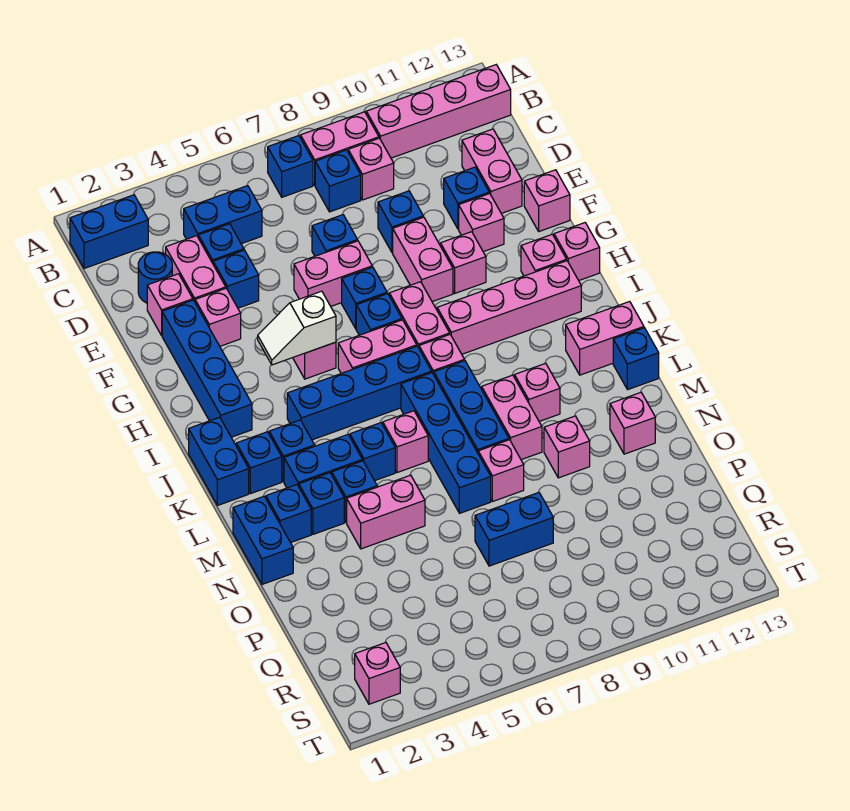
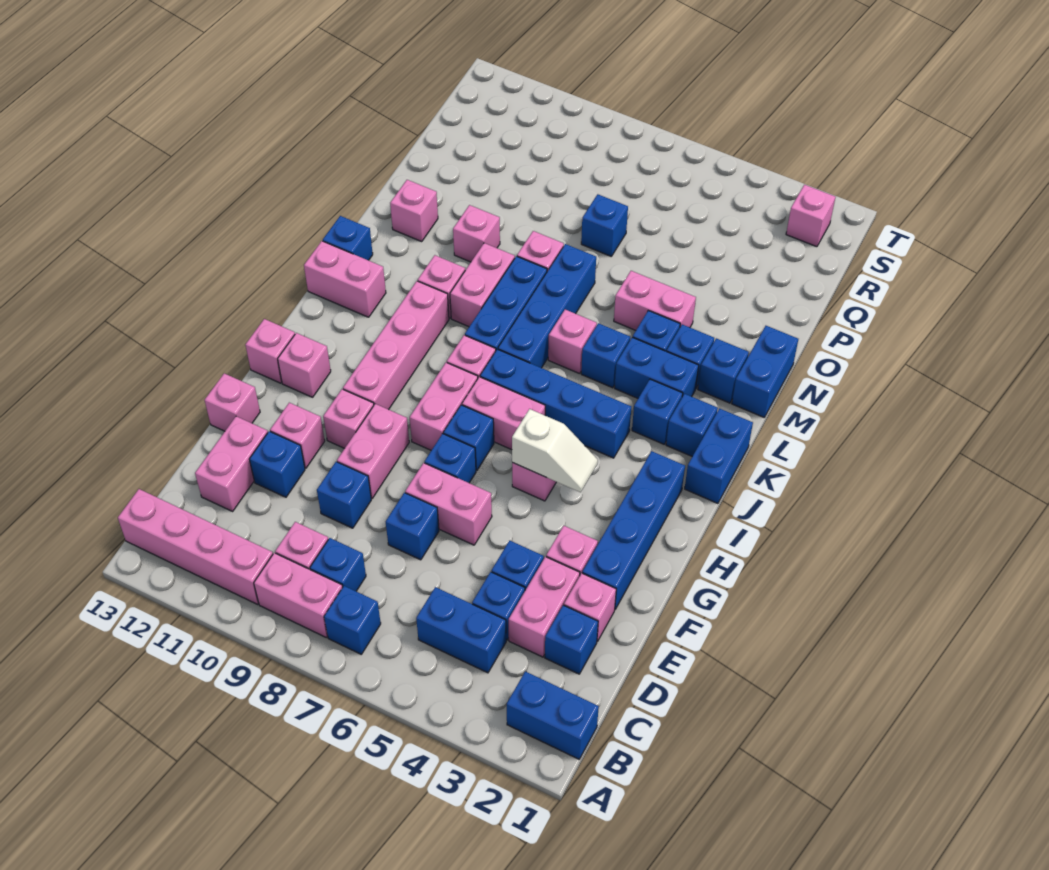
blue 1x1 round brick [138,252,172,303] -> blue 1x1 brick [545,605,598,674]
pink 1x4 brick [437,261,581,354] -> pink 1x4 brick turned to [343,281,449,410]
blue 1x2 brick [475,493,553,566] -> blue 1x1 brick [581,194,628,256]

